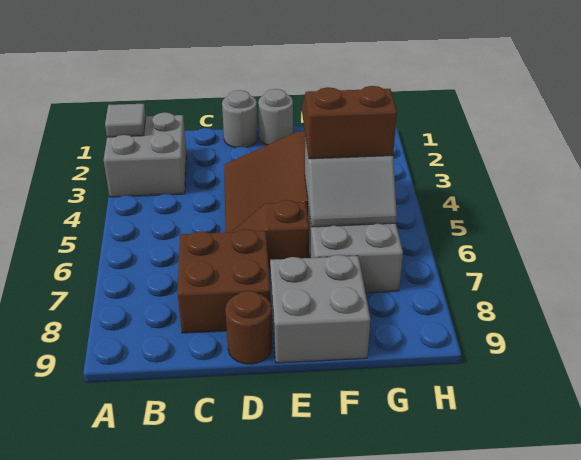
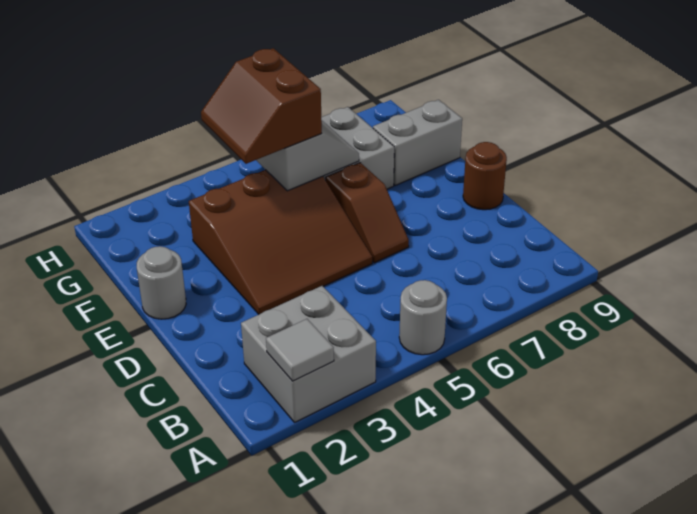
brown 2x2 brick [178,229,270,333] -> none
grey 1x1 round brick [222,90,258,148] -> grey 1x1 round brick moved to [399,280,447,355]
grey 2x2 brick [270,255,370,363] -> grey 1x2 brick [373,100,462,185]

